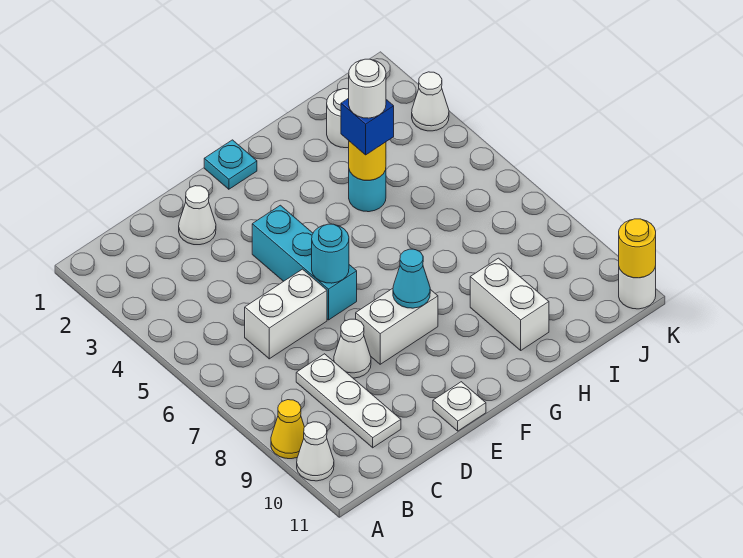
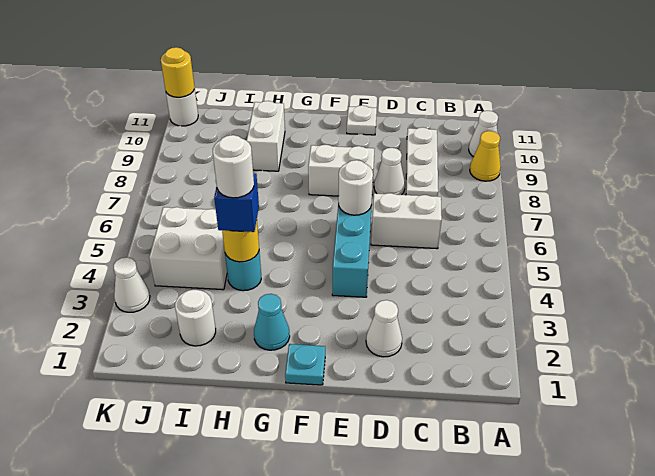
cyan 1x1 round brick [312,224,349,283] -> white 1x1 round brick [338,160,373,215]
cyan 1x1 cone [393,249,430,308] -> cyan 1x1 cone moved to [254,294,290,350]
none -> white 2x2 brick [149,207,227,290]

